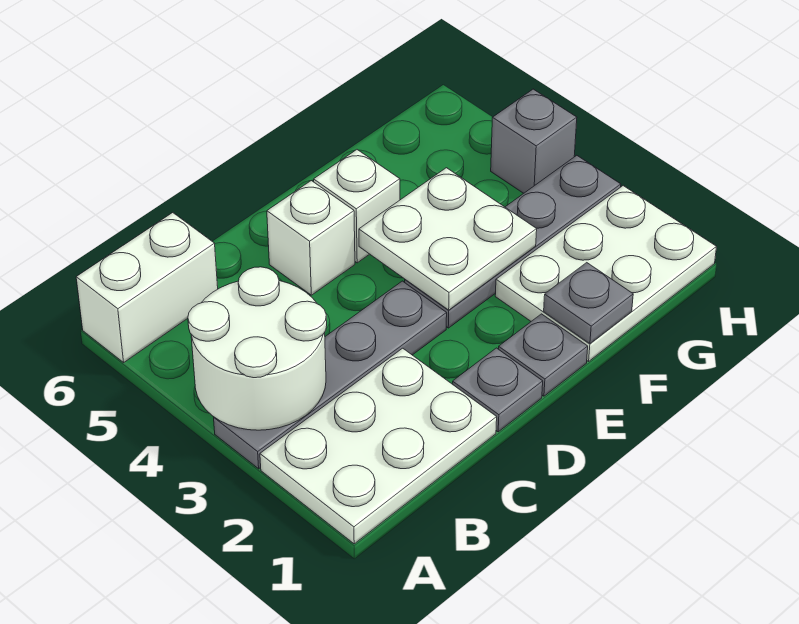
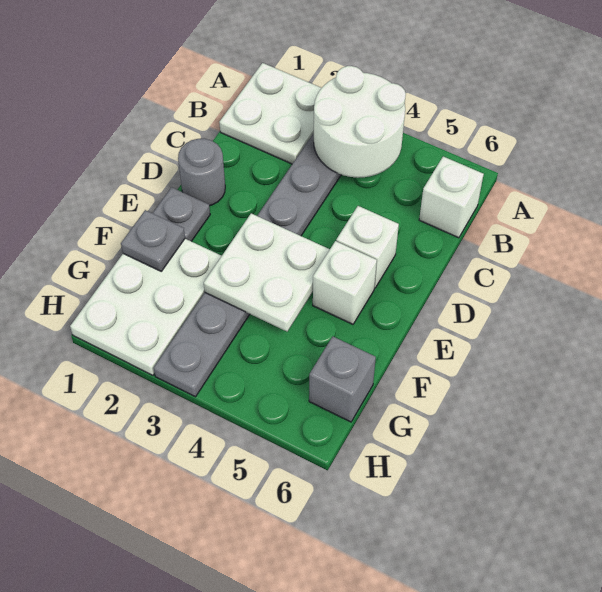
white 2x3 plate [260,348,497,544] -> white 2x2 plate [219,63,321,164]
white 1x2 brick [76,213,218,362] -> white 1x1 brick [419,157,484,238]
grey 1x1 plate [452,348,543,432] -> grey 1x1 round brick [178,139,225,206]
grey 1x1 brick [491,89,577,193] -> grey 1x1 brick moved to [309,337,376,422]

